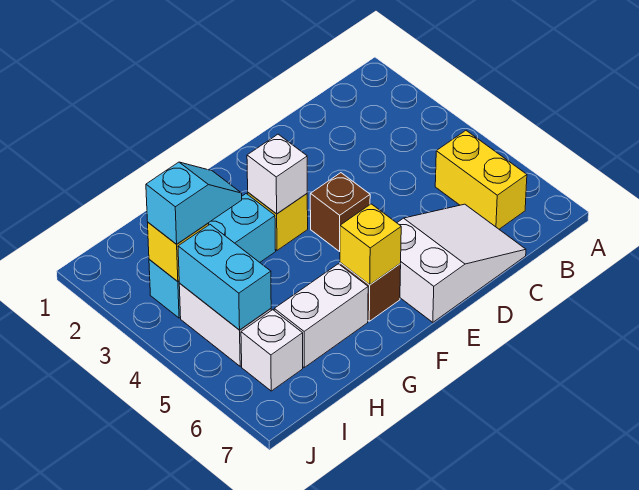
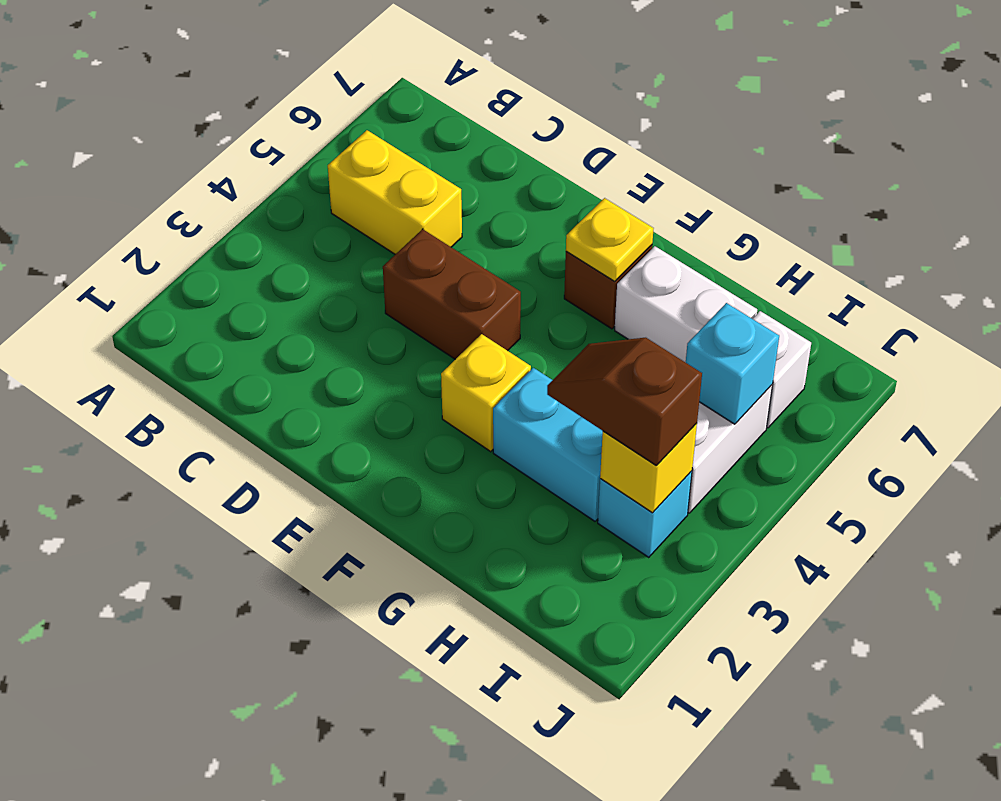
yellow 1x2 brick [435,131,527,229] -> yellow 1x2 brick turned to [328,130,462,254]
white 2x3 slope [397,204,526,322] -> none
brown 1x1 brick [310,173,370,251] -> brown 1x2 brick [383,229,521,359]
white 1x1 brick [247,134,307,214] -> none
yellow 1x1 brick [340,204,401,285] -> yellow 1x1 plate [566,198,654,282]
cyan 1x2 slope [146,162,242,244] -> brown 1x2 slope [547,338,702,465]
cyan 1x2 brick [178,225,271,330] -> cyan 1x1 brick [686,303,779,424]

